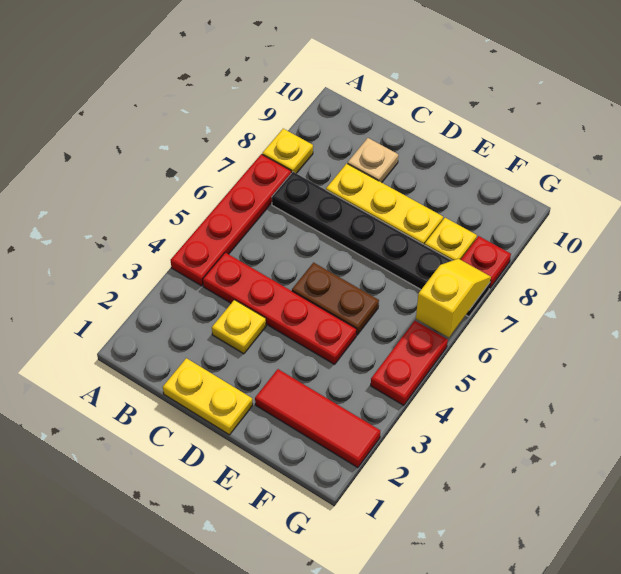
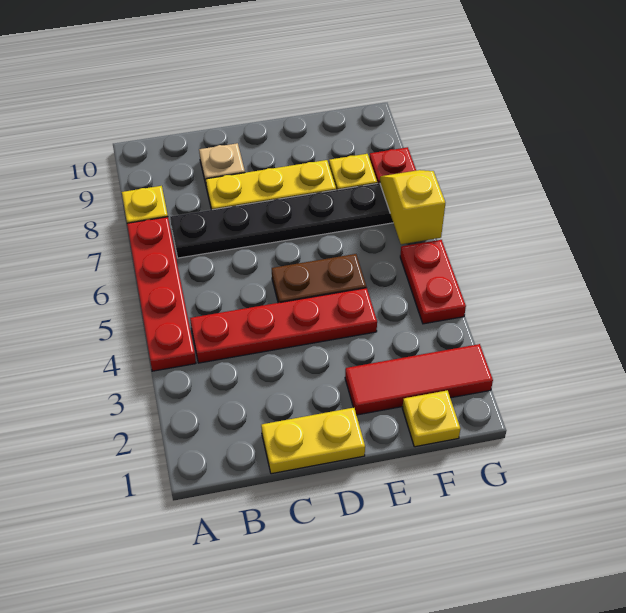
yellow 1x1 plate [212,300,266,354] -> yellow 1x1 plate moved to [402,390,460,447]

